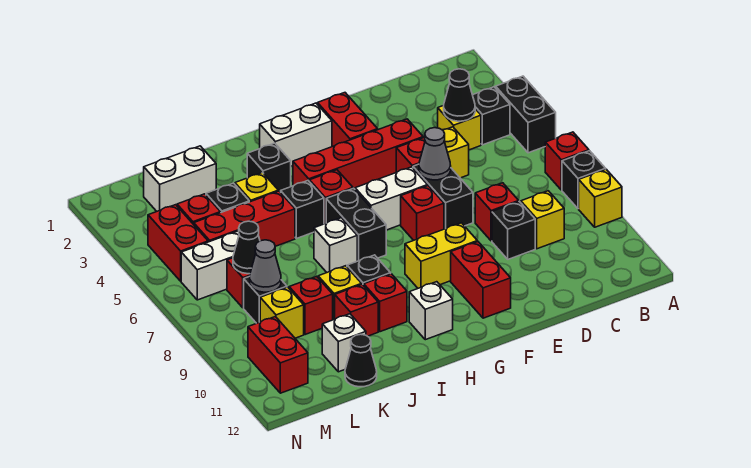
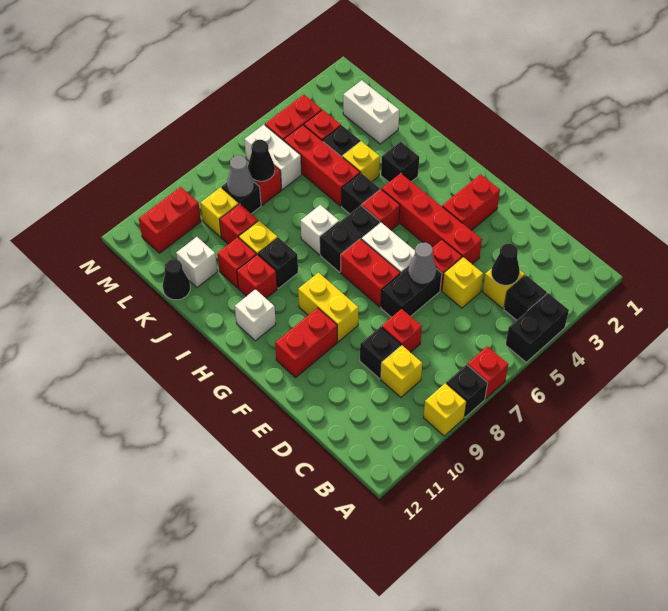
red 1x1 brick [401,186,444,240] -> red 1x2 brick [341,239,400,307]
white 1x2 brick [260,103,332,166] -> none

